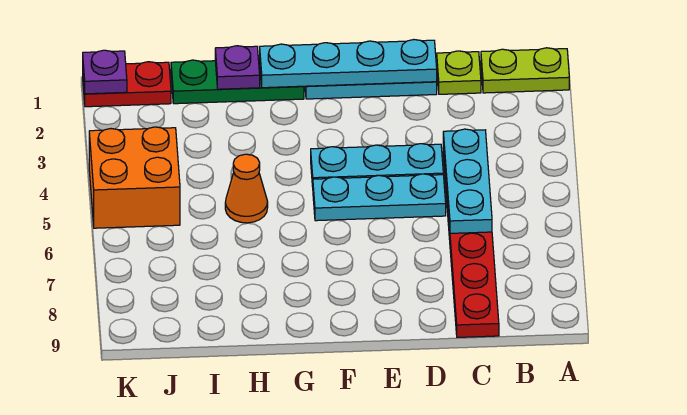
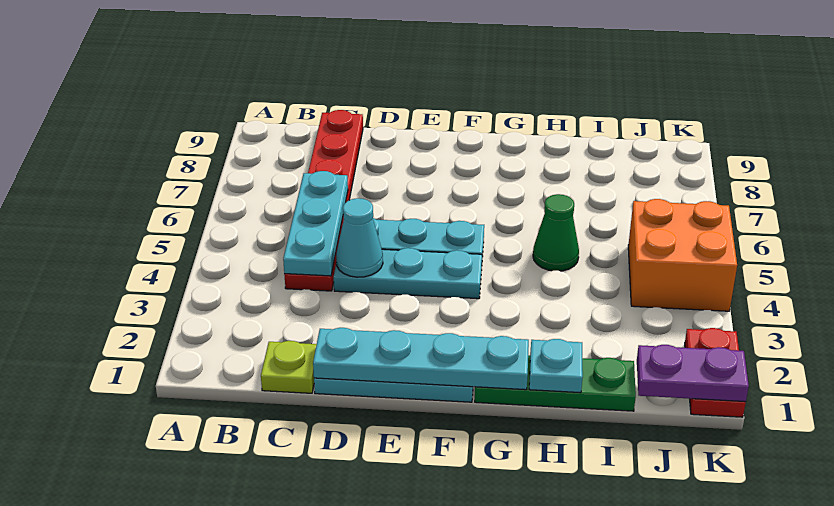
lime 1x2 plate [481,48,569,93] -> none
none -> cyan 1x1 cone [336,198,383,277]
purple 1x1 plate [215,46,260,89] -> cyan 1x1 plate [529,339,583,393]
orange 1x1 cone [225,154,268,223] -> green 1x1 cone [533,194,579,271]
red 1x2 plate [83,62,171,107] -> red 1x2 plate turned to [685,328,746,417]
purple 1x1 plate [83,50,127,94] -> purple 1x2 plate [637,345,749,402]

